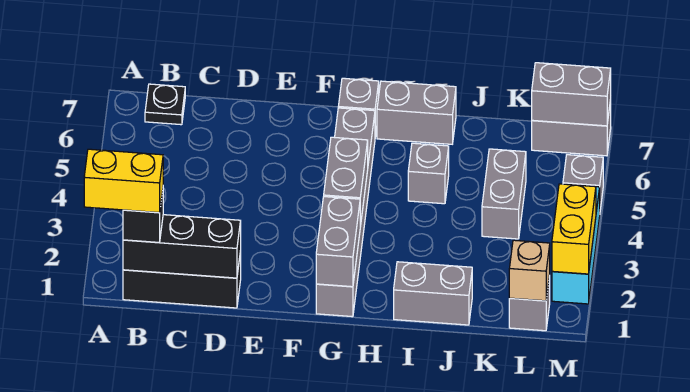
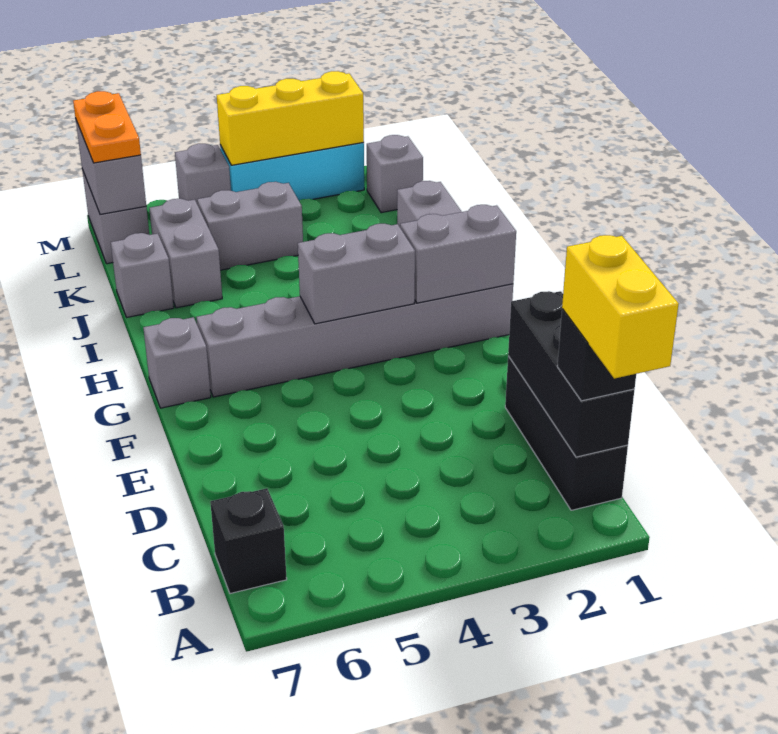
black 1x1 plate [145,84,185,125] -> black 1x1 brick [210,488,287,594]
grey 1x2 brick [377,81,456,144] -> grey 1x2 brick moved to [149,199,222,308]
grey 1x1 brick [408,143,449,204] -> grey 1x1 brick moved to [111,233,174,317]
tan 1x1 brick [509,240,550,301] -> none
none -> orange 1x2 plate [73,91,141,163]
yellow 1x2 brick [552,184,596,274] -> yellow 1x3 brick [217,71,364,165]

